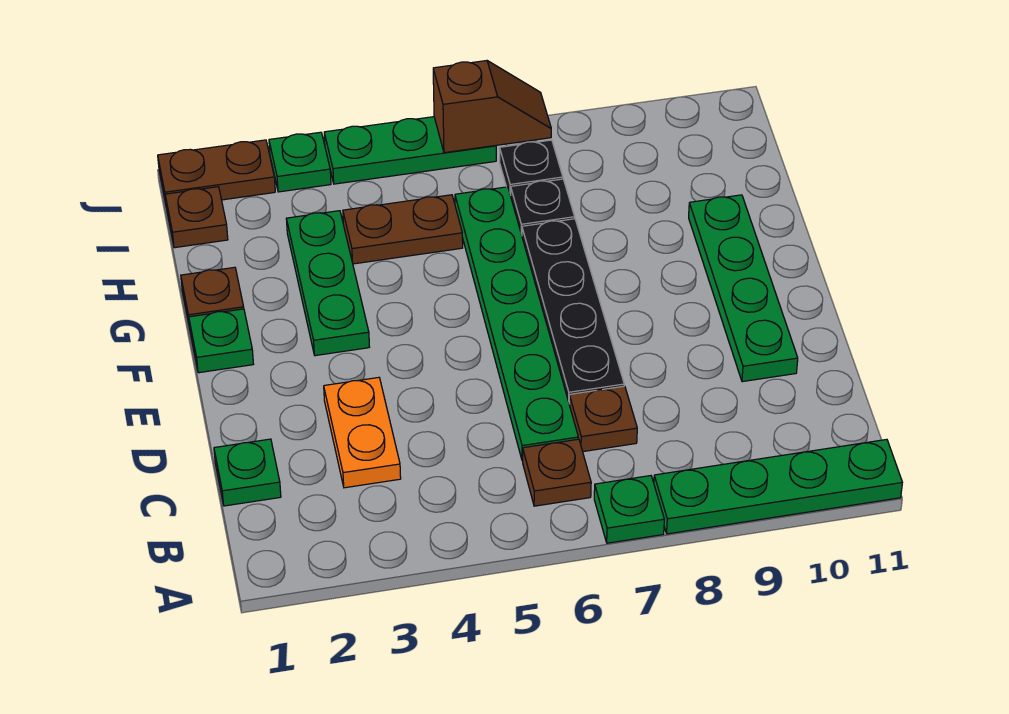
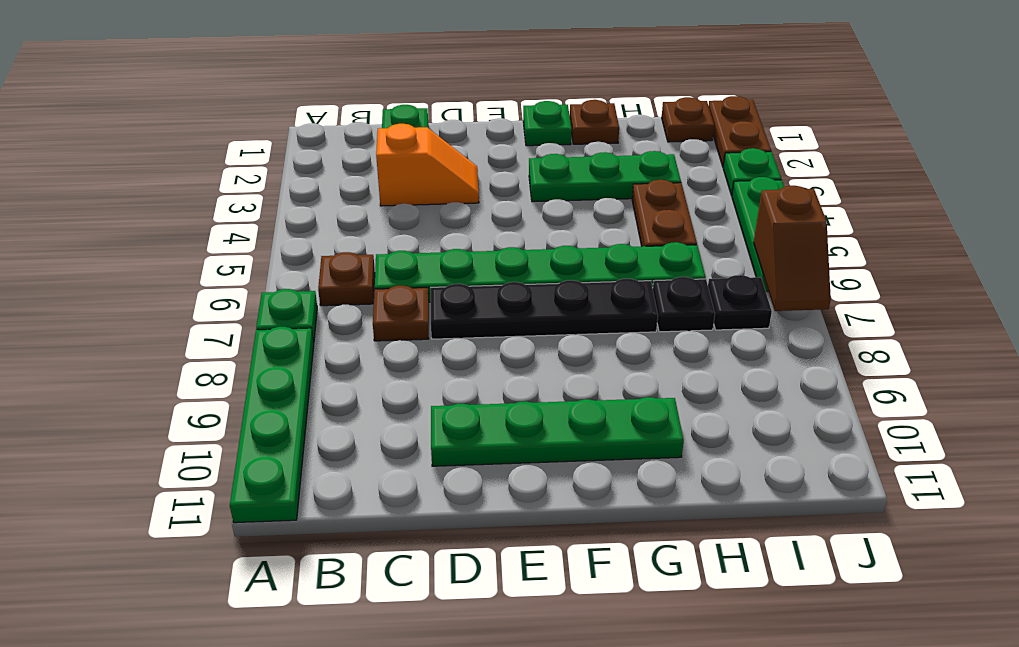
orange 1x2 plate [324,377,401,488] -> orange 1x2 slope [376,124,479,206]

